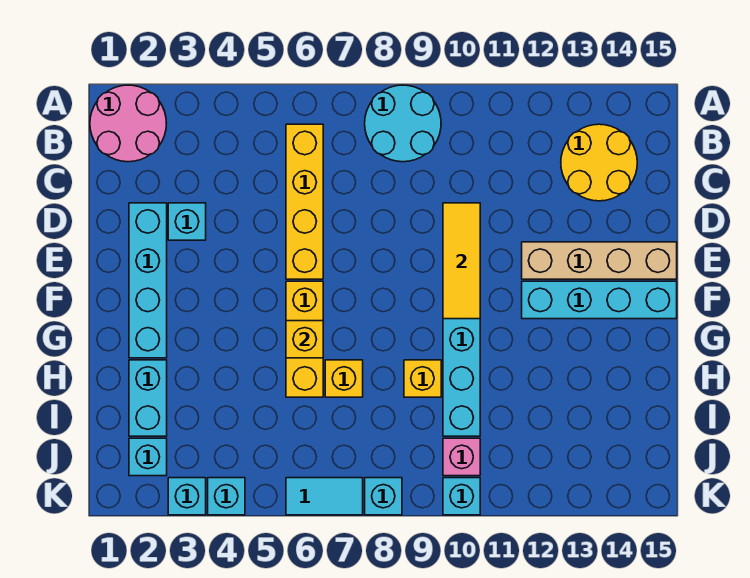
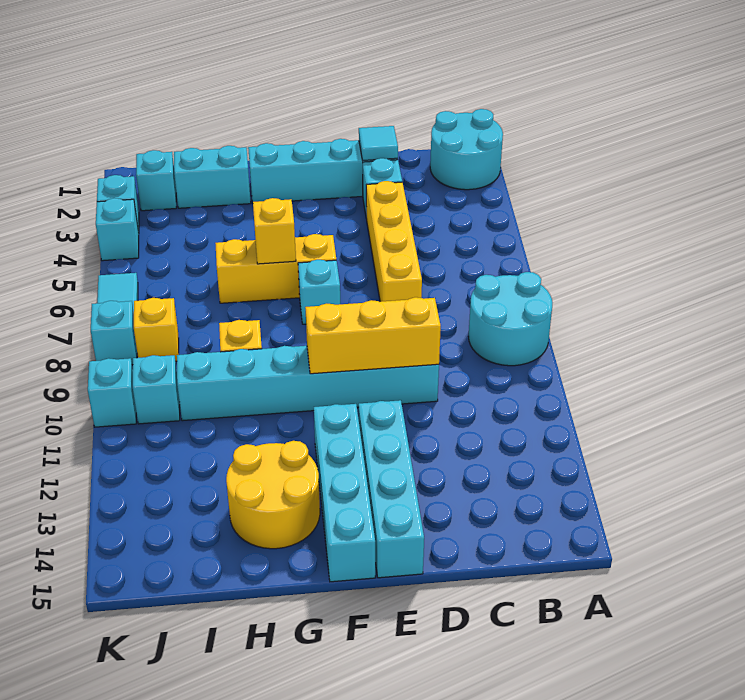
pink 2x2 round brick [90,85,166,162] -> cyan 2x2 round brick [430,109,503,190]
yellow 1x4 brick [286,124,323,279] -> yellow 1x4 brick turned to [366,181,422,302]
yellow 2x2 round brick [561,124,637,201] -> yellow 2x2 round brick moved to [226,441,320,549]
none -> cyan 1x1 tile [359,126,398,160]
yellow 1x3 tile [443,203,480,319] -> yellow 1x3 brick [305,297,441,374]
tan 1x4 brick [522,242,677,279] -> cyan 1x4 brick [359,400,424,578]
none -> cyan 1x1 brick [298,260,340,324]
yellow 1x1 brick [325,360,363,397] -> yellow 1x1 brick moved to [134,298,179,361]
pink 1x1 brick [443,438,480,476] -> cyan 1x1 brick [133,355,180,424]

